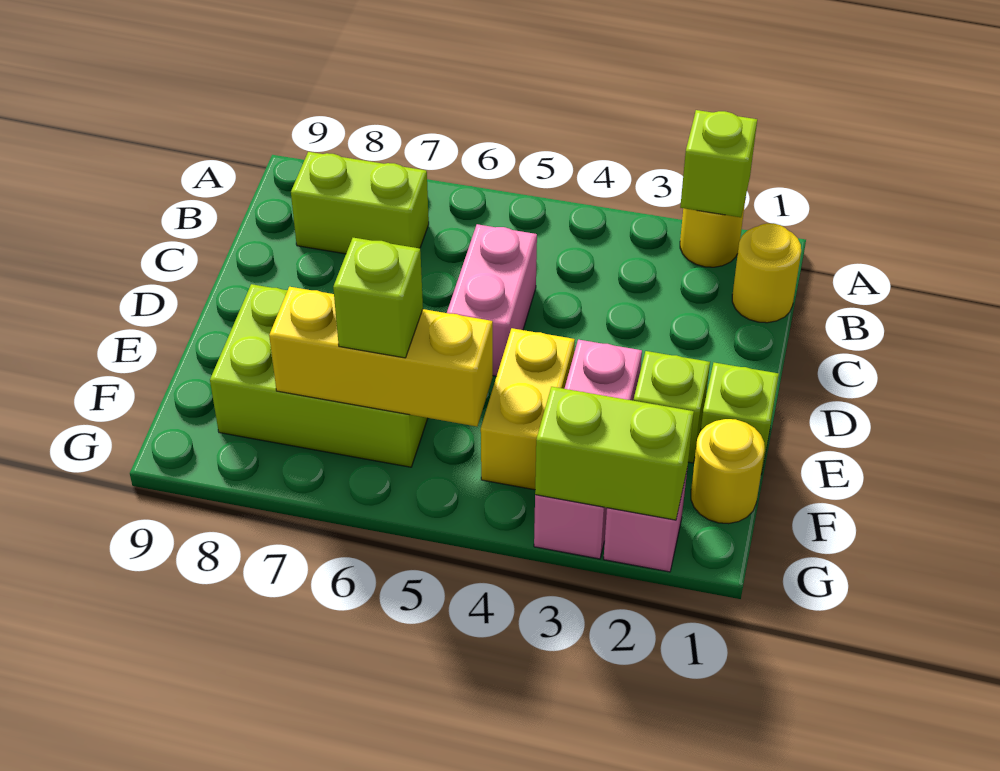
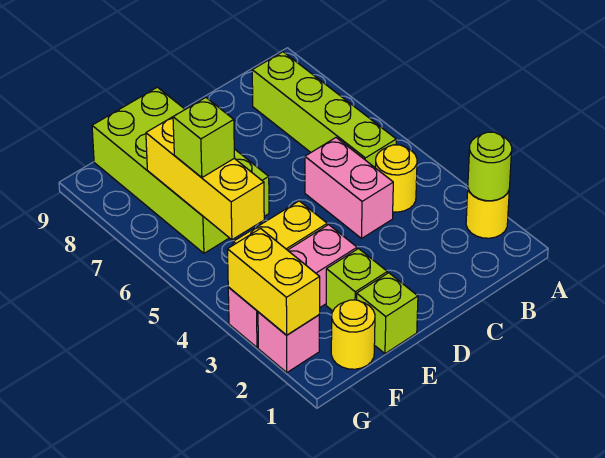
lime 1x1 brick [680,110,757,217] -> lime 1x1 round brick [468,132,512,201]
yellow 1x1 round brick [732,223,801,323] -> yellow 1x1 round brick moved to [375,145,417,212]
lime 1x2 brick [291,152,429,254] -> lime 1x4 brick [252,52,396,167]
pink 1x2 brick [447,224,537,376] -> pink 1x2 brick turned to [305,138,393,238]
lime 2x3 brick [210,284,428,467] -> lime 2x4 brick [92,87,269,253]
lime 1x2 brick [535,387,694,520] -> yellow 1x2 brick [228,229,320,335]

